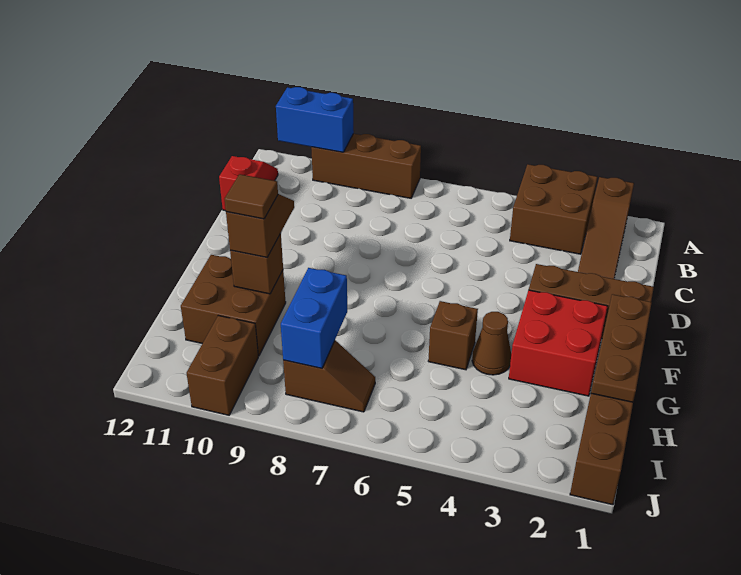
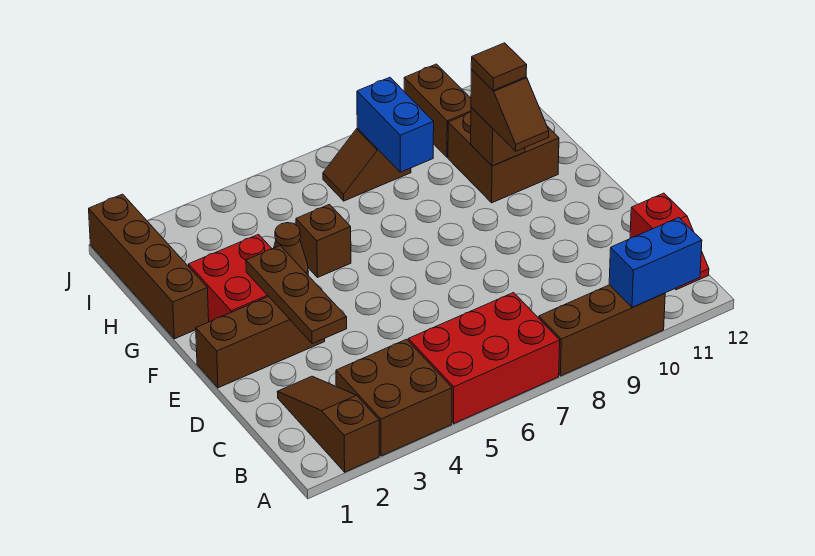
none -> red 2x3 brick [408,293,560,423]
brown 1x3 plate [591,294,652,402] -> brown 1x3 plate moved to [246,246,347,344]

